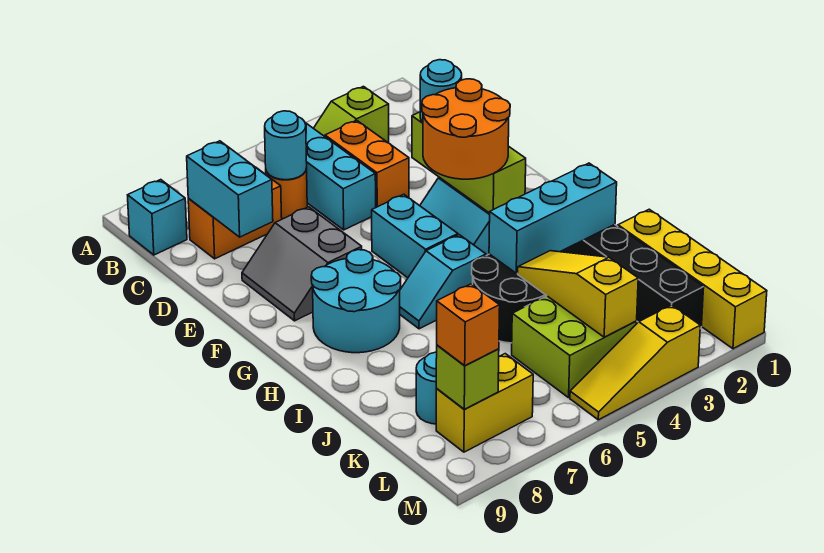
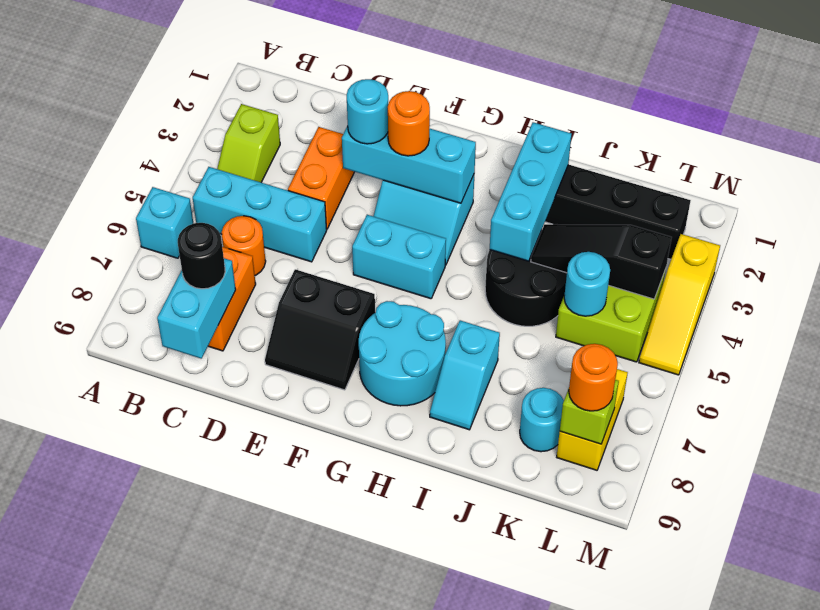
cyan 1x1 brick [128,180,187,255] -> cyan 1x1 brick moved to [136,187,194,258]
orange 1x2 brick [325,120,409,207] -> orange 1x2 brick turned to [288,127,354,229]
cyan 1x1 round brick [265,111,307,180] -> cyan 1x1 round brick moved to [564,252,610,316]
cyan 1x2 brick [187,141,273,237] -> cyan 1x2 brick turned to [157,258,236,359]
none -> black 1x1 round brick [178,223,225,289]
lime 1x3 brick [412,112,526,213] -> cyan 1x3 brick [342,126,476,203]
grey 2x2 slope [242,207,362,321] -> black 2x2 slope [265,269,375,390]
orange 2x2 round brick [422,79,510,179] -> orange 1x1 round brick [388,91,430,156]
cyan 1x2 slope [400,235,486,329] -> cyan 1x2 slope moved to [430,320,500,430]
yellow 1x4 brick [618,209,767,349] -> none
yellow 1x3 slope [518,251,638,337] -> black 1x3 slope [531,224,672,299]
orange 1x1 brick [437,284,500,366] -> orange 1x1 round brick [569,344,618,411]

